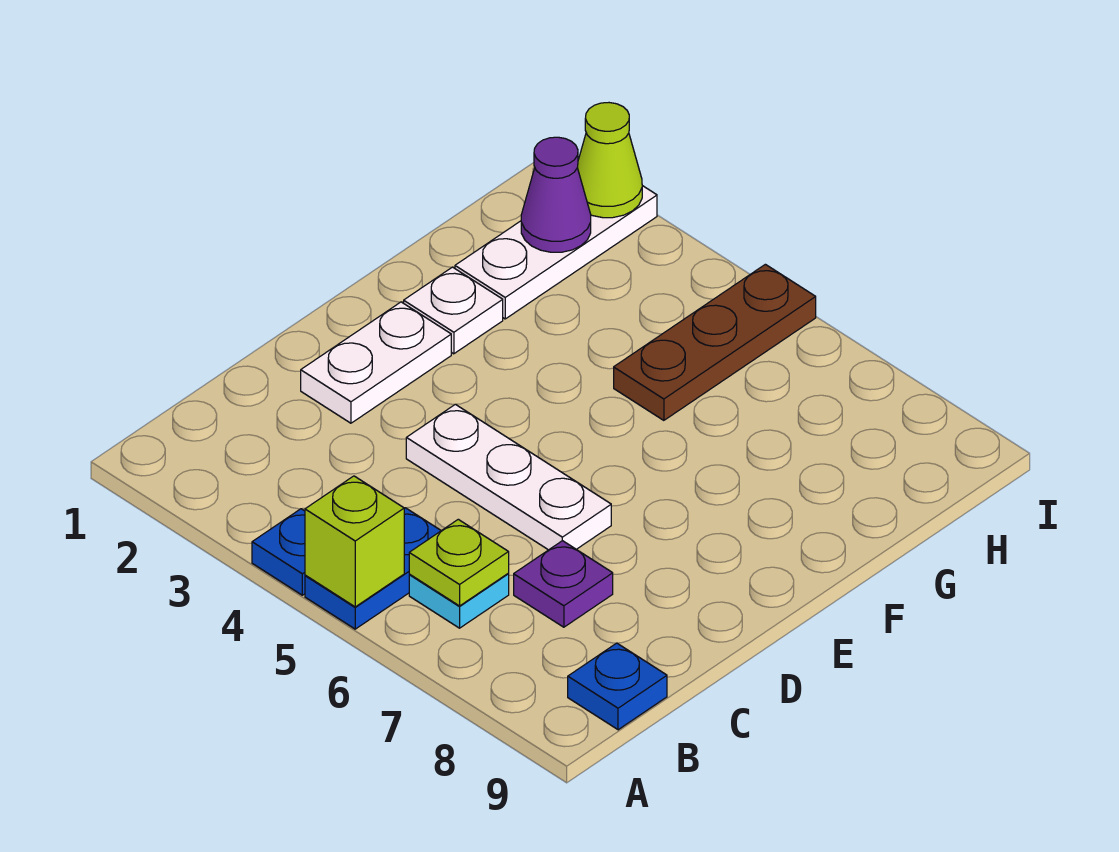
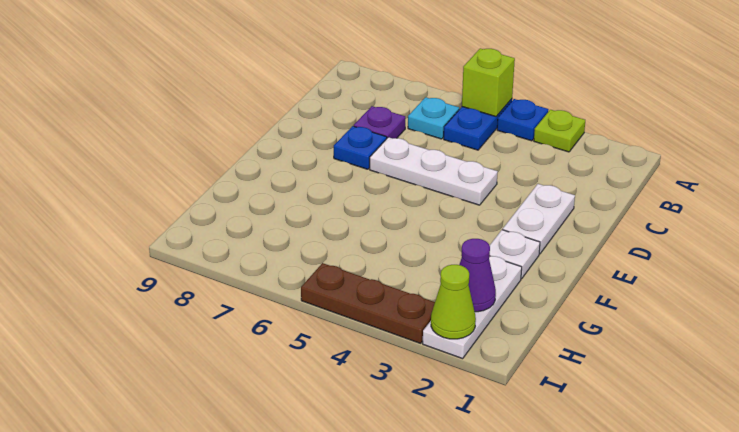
lime 1x1 plate [409,519,509,606] -> lime 1x1 plate moved to [534,110,585,152]
blue 1x1 plate [568,643,667,730] -> blue 1x1 plate moved to [334,126,387,169]
brown 1x3 plate [614,264,816,420] -> brown 1x3 plate turned to [301,263,435,343]

